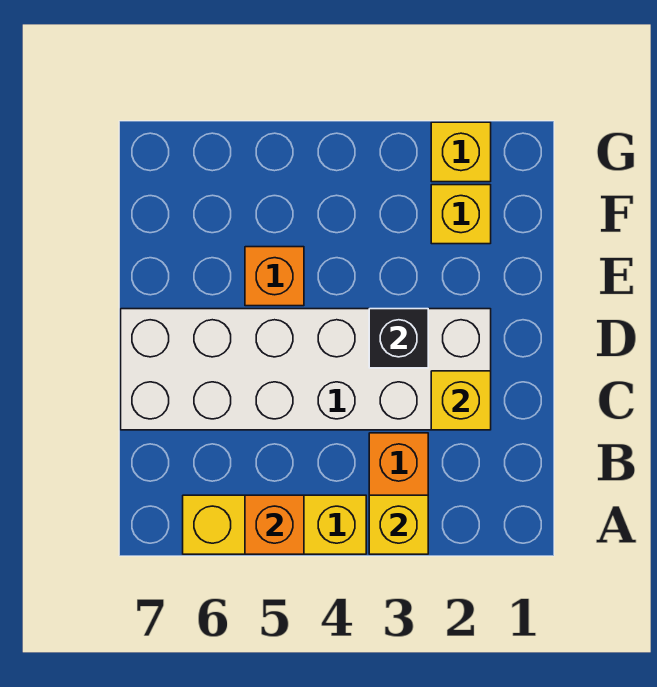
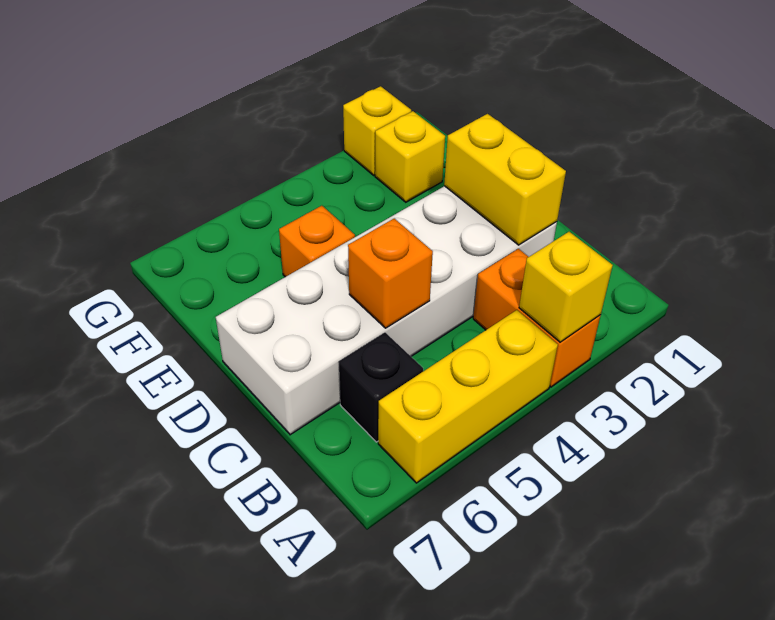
orange 1x1 brick [245,495,304,554] -> orange 1x1 brick moved to [348,219,433,328]
yellow 1x1 brick [431,371,491,430] -> yellow 1x2 brick [444,114,566,245]
black 1x1 brick [369,309,428,368] -> black 1x1 brick moved to [339,333,423,442]

